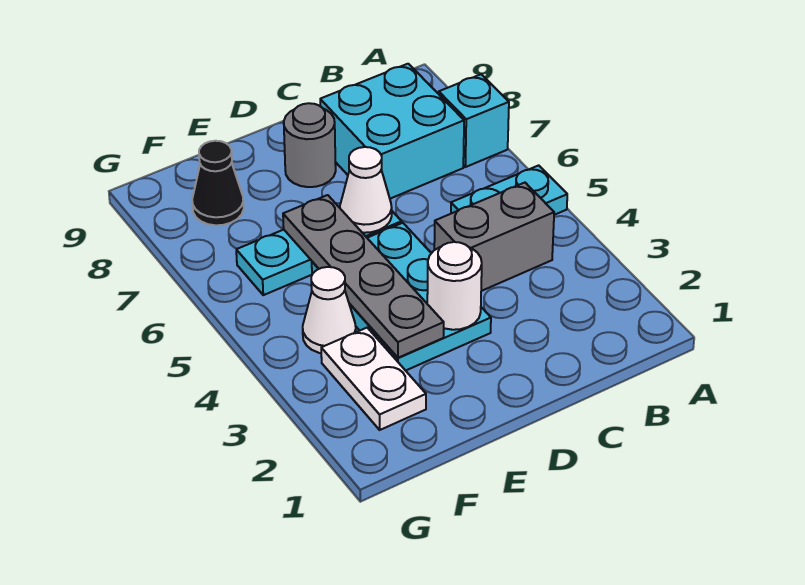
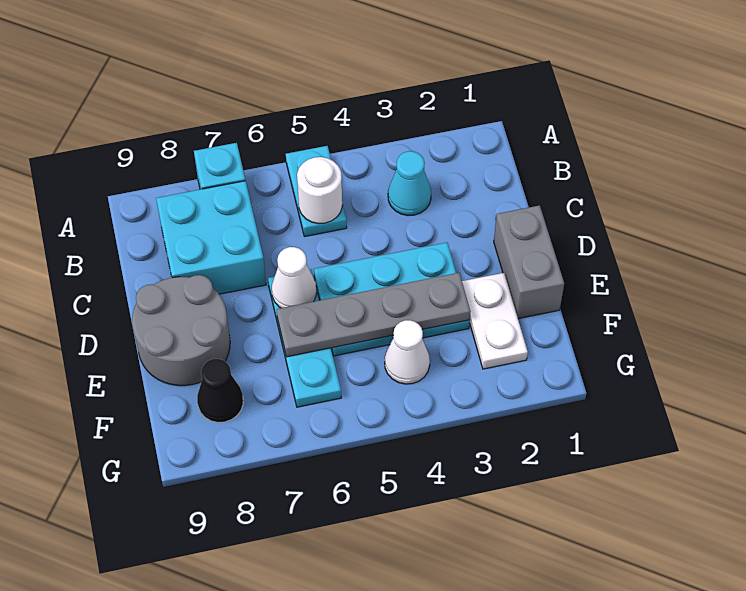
none -> cyan 1x1 cone [388,151,431,216]
grey 1x2 brick [434,183,554,291] -> grey 1x2 brick moved to [494,205,564,319]
white 1x1 round brick [427,242,482,330] -> white 1x1 round brick moved to [297,157,342,224]
grey 1x1 round brick [284,103,336,187] -> grey 2x2 round brick [132,275,230,386]
white 1x2 plate [321,328,426,430] -> white 1x2 plate turned to [462,273,528,369]

